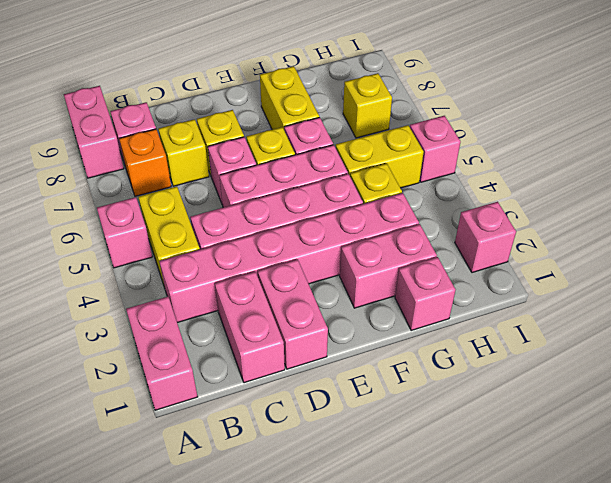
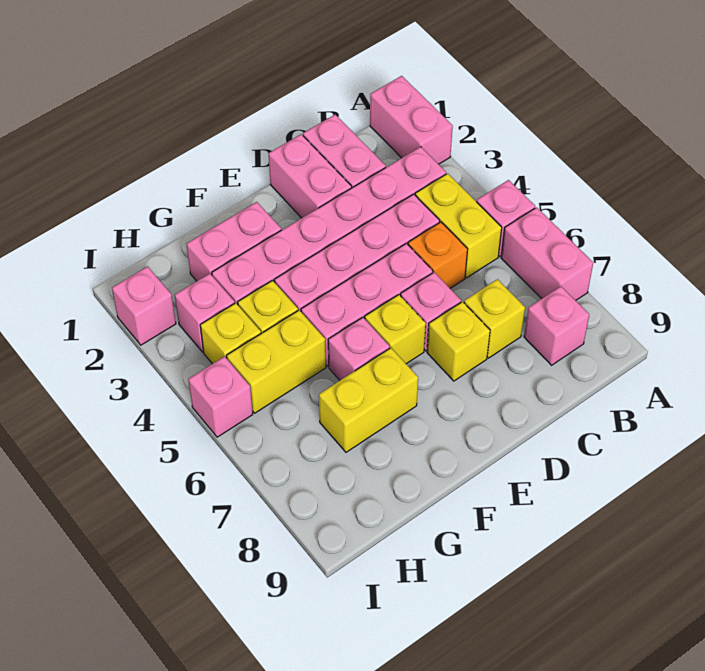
pink 1x2 brick [64,86,124,178] -> pink 1x2 brick moved to [501,207,593,300]
orange 1x1 brick [119,129,171,196] -> orange 1x1 brick moved to [408,222,468,288]
yellow 1x2 brick [260,66,319,130] -> yellow 1x2 brick turned to [319,348,418,452]
pink 1x1 brick [395,257,456,330] -> pink 1x1 brick moved to [175,274,235,352]
yellow 1x1 brick [343,73,392,138] -> yellow 1x1 brick moved to [200,303,261,364]

